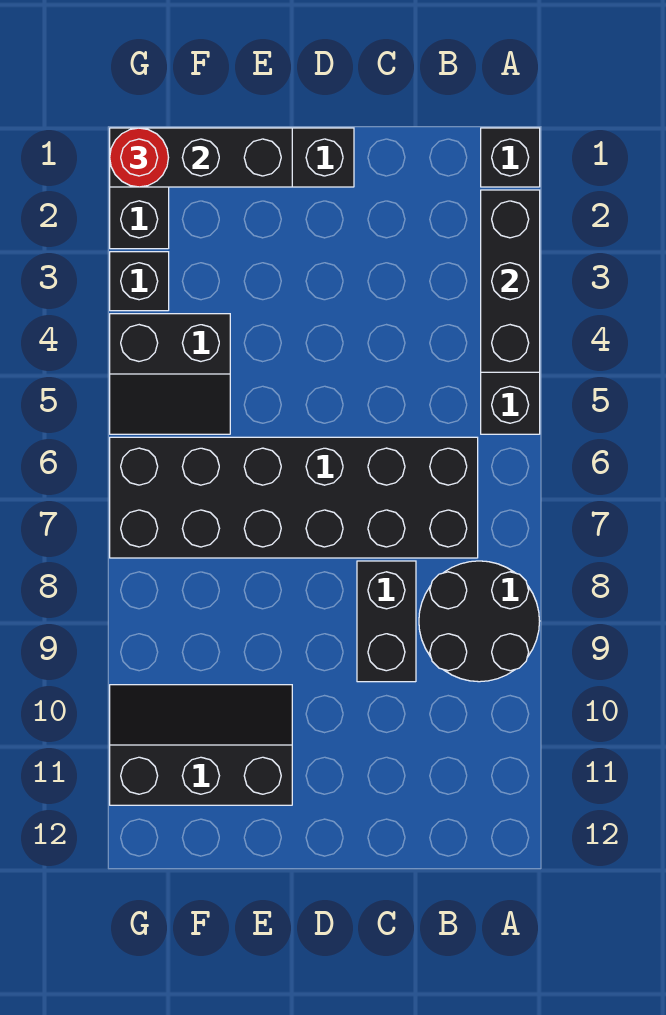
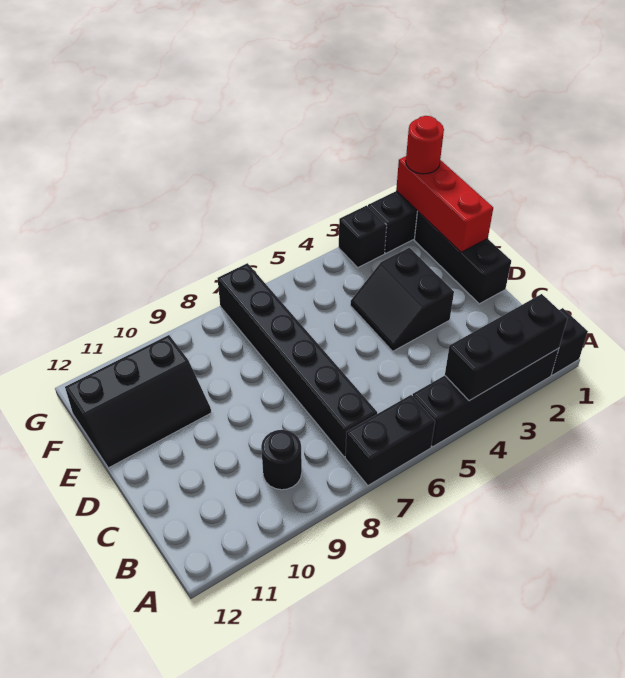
black 2x2 round brick [419,561,540,682] -> black 1x1 round brick [261,430,302,490]
black 2x6 brick [110,437,478,558] -> black 1x6 brick [218,263,377,457]
black 1x2 brick [357,561,416,682] -> black 1x2 brick moved to [345,395,435,485]
black 1x3 brick [110,128,292,187] -> red 1x3 brick [396,156,493,252]
black 2x3 slope [110,685,292,805] -> black 2x3 slope turned to [65,335,211,468]
black 2x2 slope [110,314,230,434] -> black 2x2 slope moved to [350,248,454,351]

